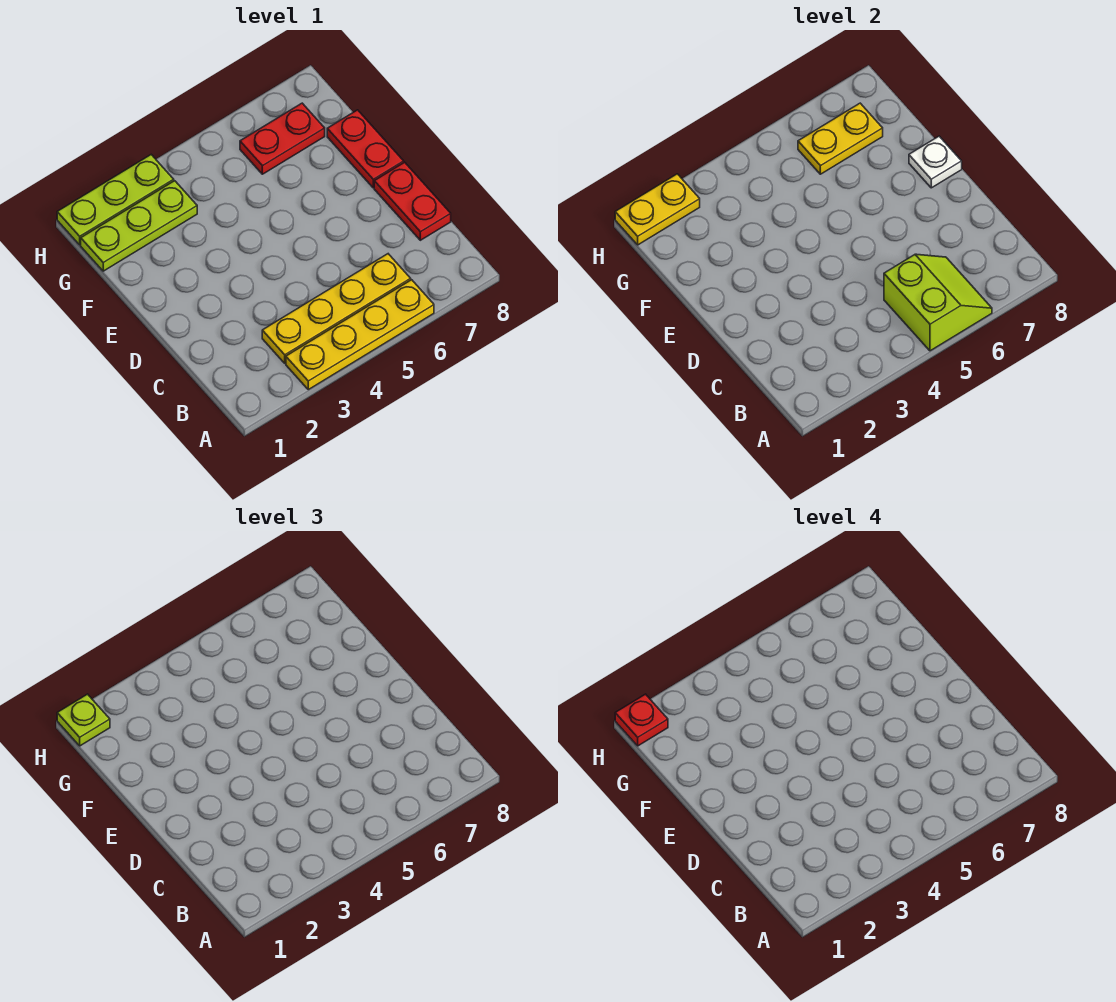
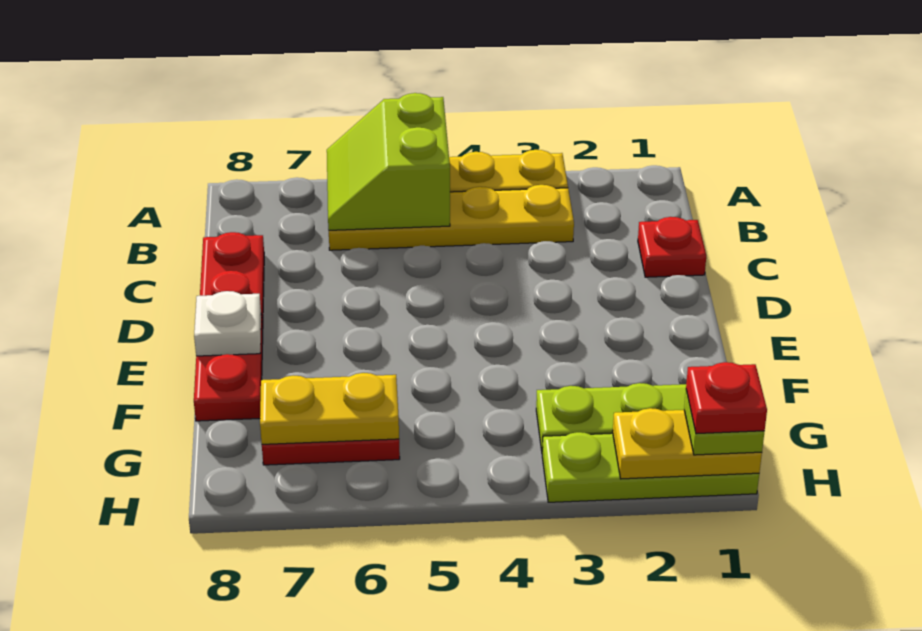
none -> red 1x1 plate [638,217,706,277]

